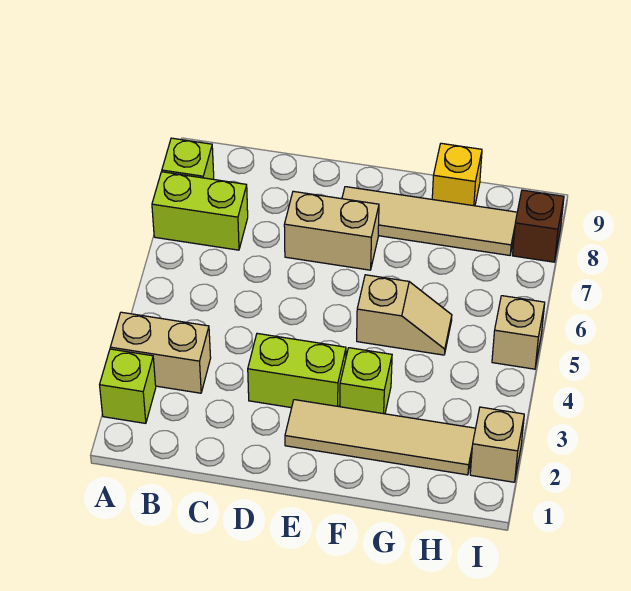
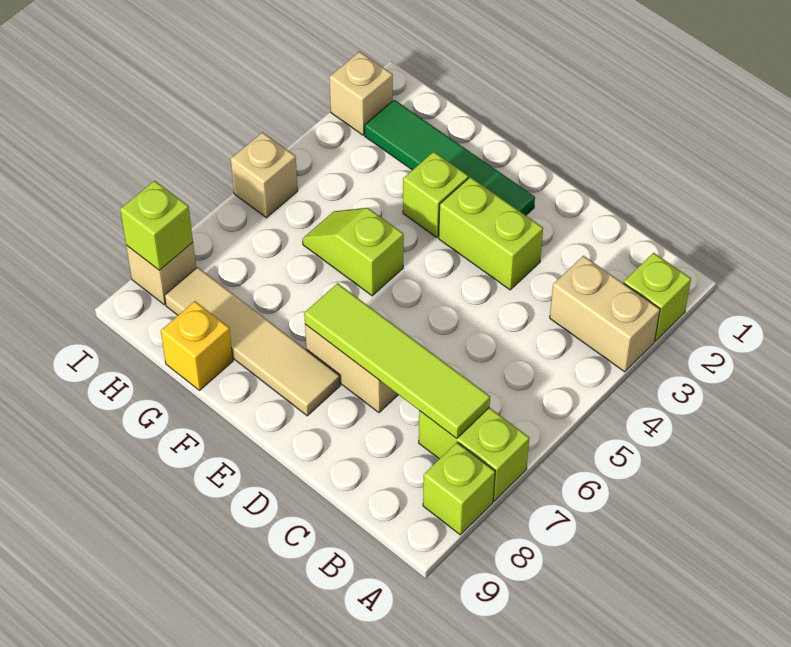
none -> lime 1x4 tile [304,283,490,439]
tan 1x4 tile [285,400,476,475] -> green 1x4 tile [365,100,535,215]
tan 1x2 slope [357,275,452,355] -> lime 1x2 slope [303,208,404,296]
brown 1x1 brick [512,190,564,262] -> tan 1x1 brick [126,243,196,305]
none -> lime 1x1 brick [120,181,193,270]

